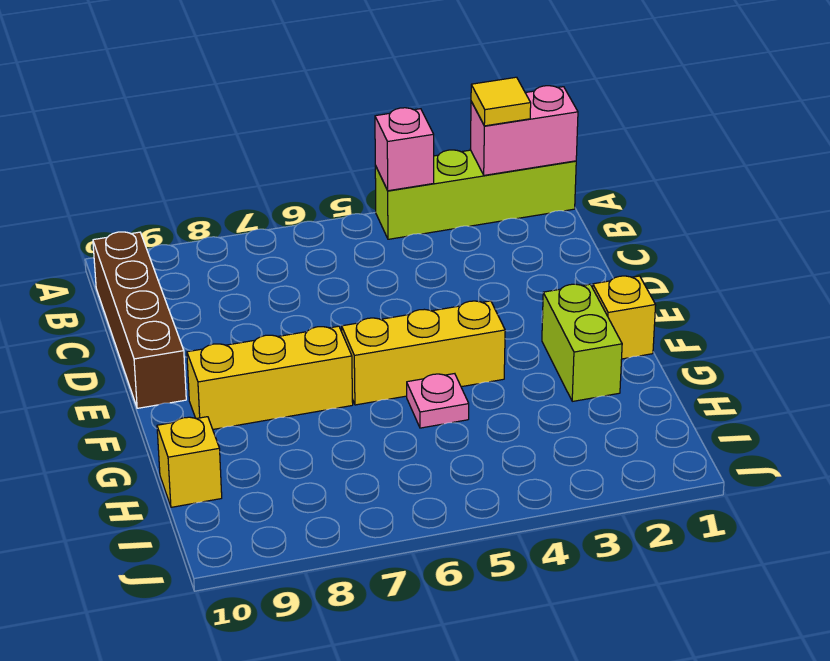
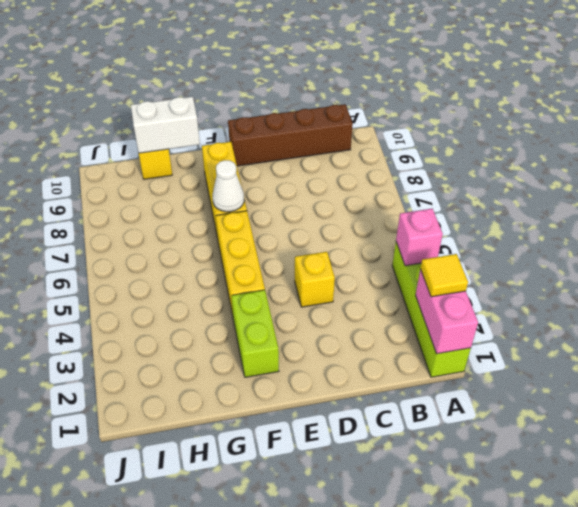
yellow 1x1 brick [593,276,656,359] -> yellow 1x1 brick moved to [295,252,335,307]
lime 1x2 brick [542,284,622,401] -> lime 1x2 brick turned to [231,290,279,377]
none -> white 1x1 cone [213,160,244,212]
pink 1x1 plate [407,374,469,428] -> none
none -> white 1x2 brick [131,97,200,153]

